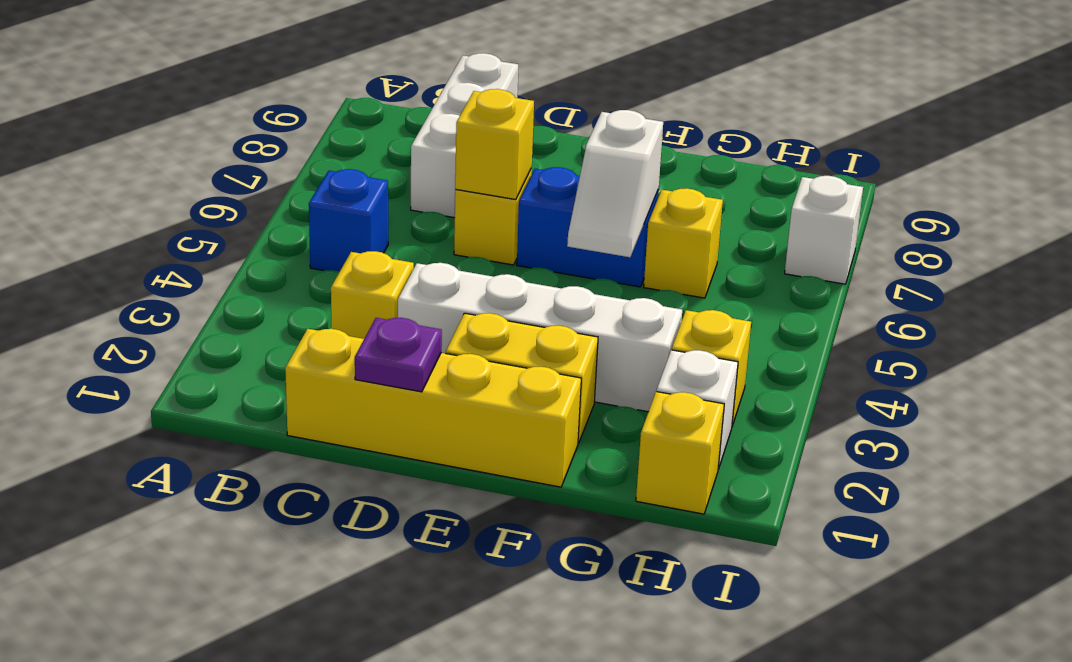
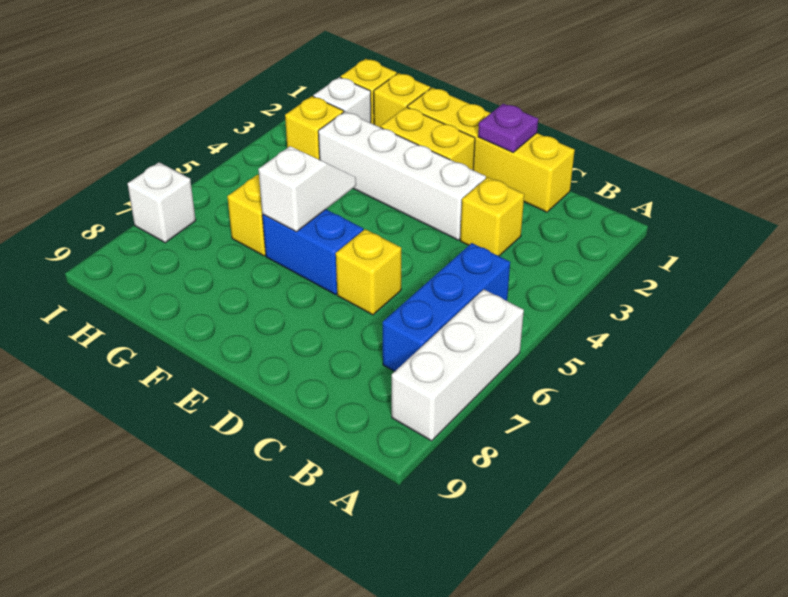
blue 1x1 brick [309,169,388,272] -> blue 1x3 brick [383,243,510,371]
white 1x3 brick [411,53,518,218] -> white 1x3 brick moved to [392,289,524,441]
yellow 1x1 brick [455,89,534,200] -> yellow 1x1 brick moved to [374,73,430,127]

